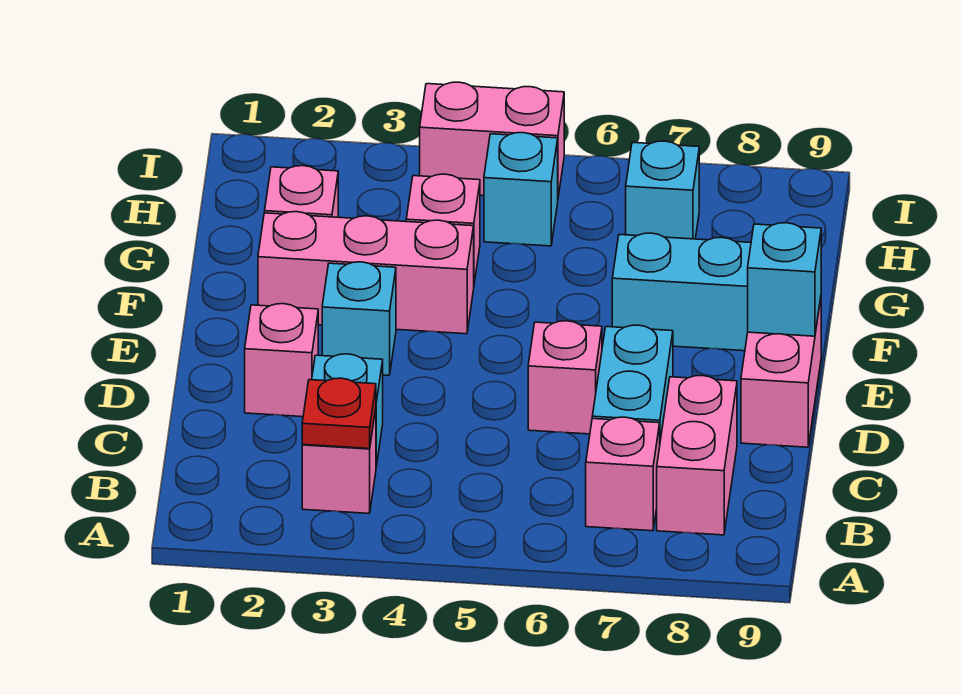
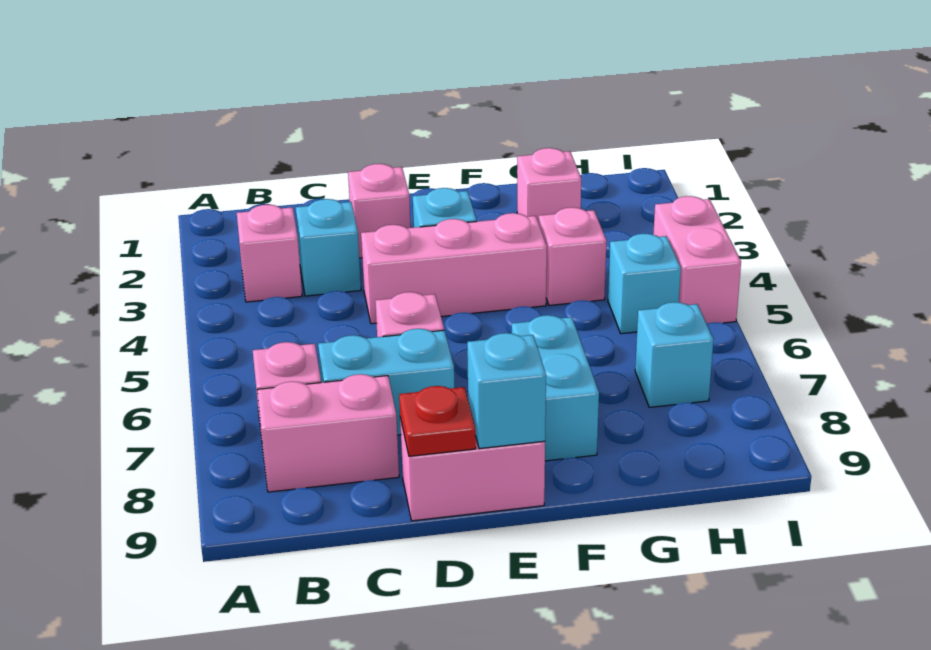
red 1x1 plate [302,378,376,449] -> red 1x1 plate moved to [399,386,476,456]
pink 1x3 brick [258,212,474,334] -> pink 1x3 brick turned to [361,213,547,324]

